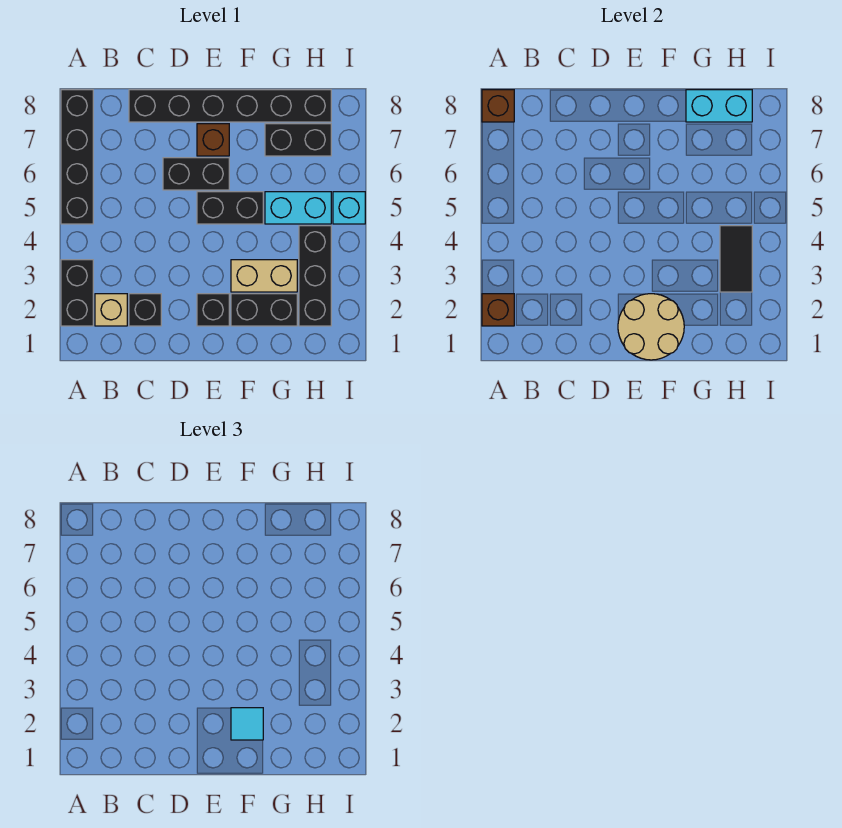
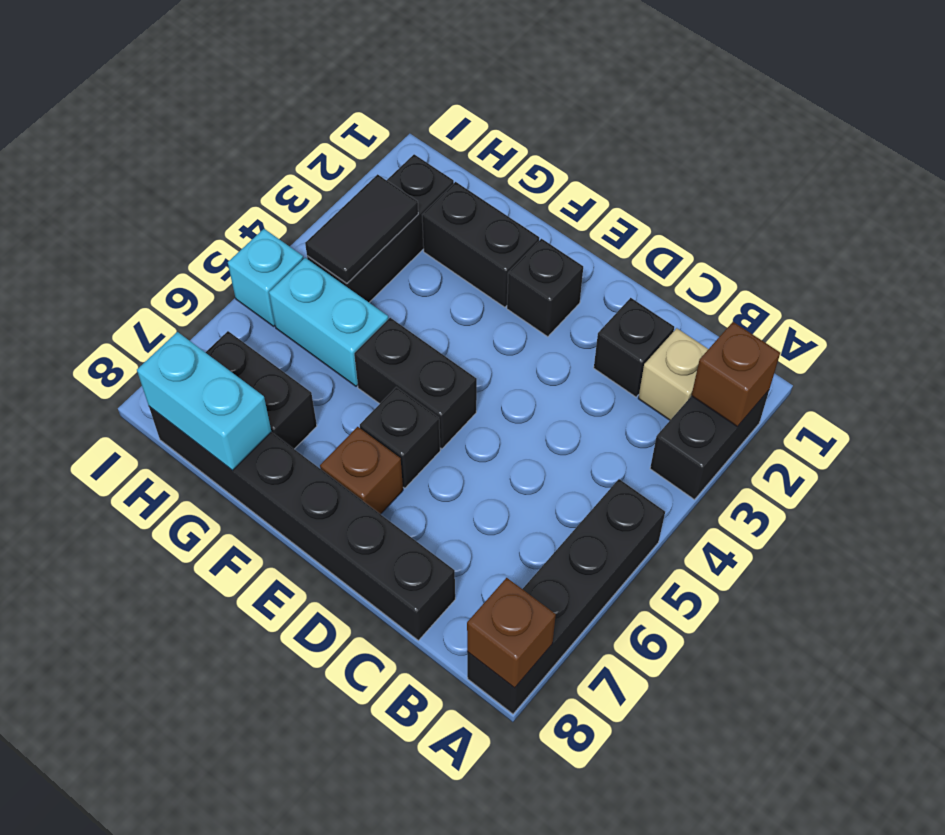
black 1x2 brick [163,158,229,190] -> black 1x1 brick [360,387,440,488]
tan 2x2 round brick [618,294,684,360] -> none
cyan 1x1 tile [231,708,263,740] -> none
tan 1x2 brick [231,260,297,292] -> none

